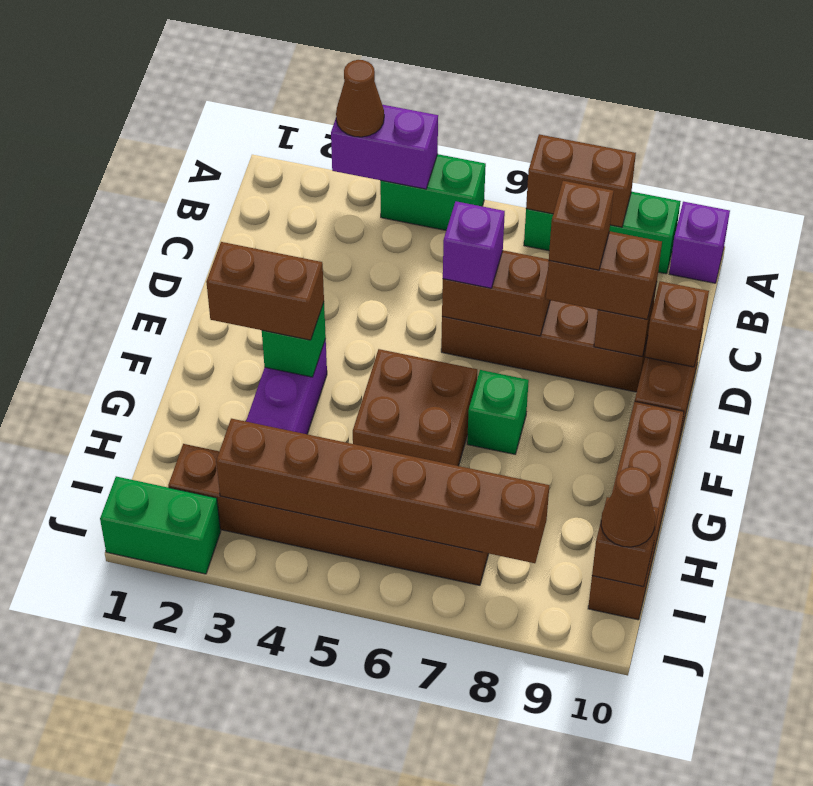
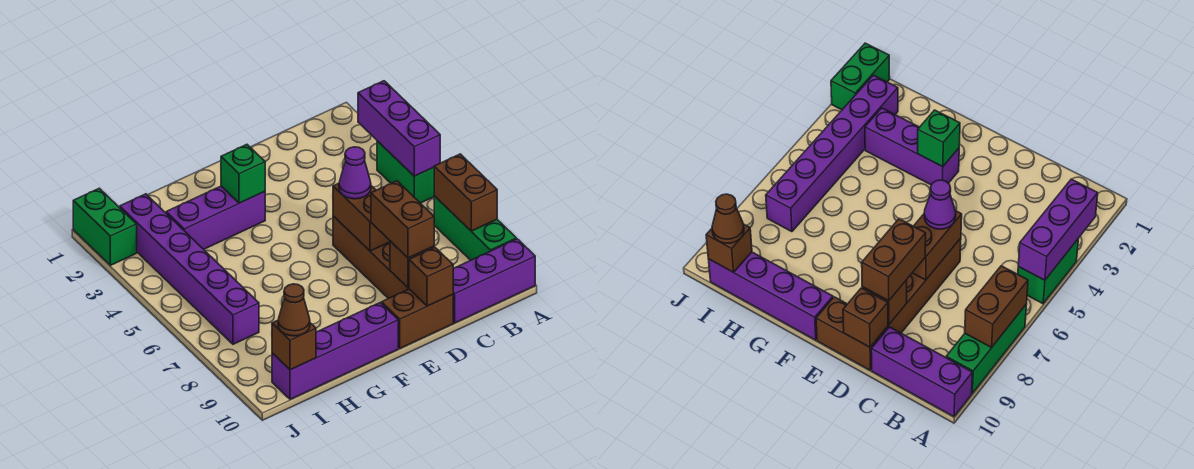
purple 1x2 brick [331,105,438,189] -> purple 1x3 brick [358,81,440,176]
brown 1x1 cone [336,60,384,137] -> none
purple 1x1 brick [669,202,730,283] -> purple 1x3 brick [453,239,535,323]
purple 1x1 brick [443,201,505,288] -> purple 1x1 cone [339,147,371,199]
brown 1x1 brick [549,181,614,270] -> none
brown 1x2 brick [206,242,324,340] -> none
brown 2x2 brick [353,349,477,466] -> none
green 1x1 brick [467,370,529,454] -> none
brown 1x4 brick [588,401,684,620] -> purple 1x4 brick [272,303,398,399]
brown 1x6 brick [168,444,489,585] -> purple 1x6 brick [120,194,259,344]
brown 1x6 brick [216,419,549,563] -> none

